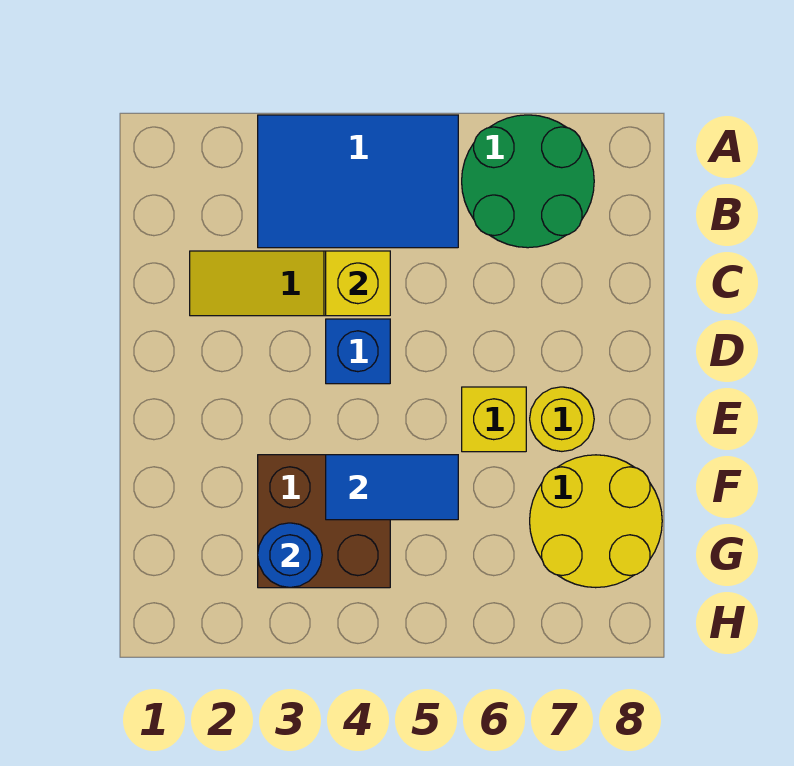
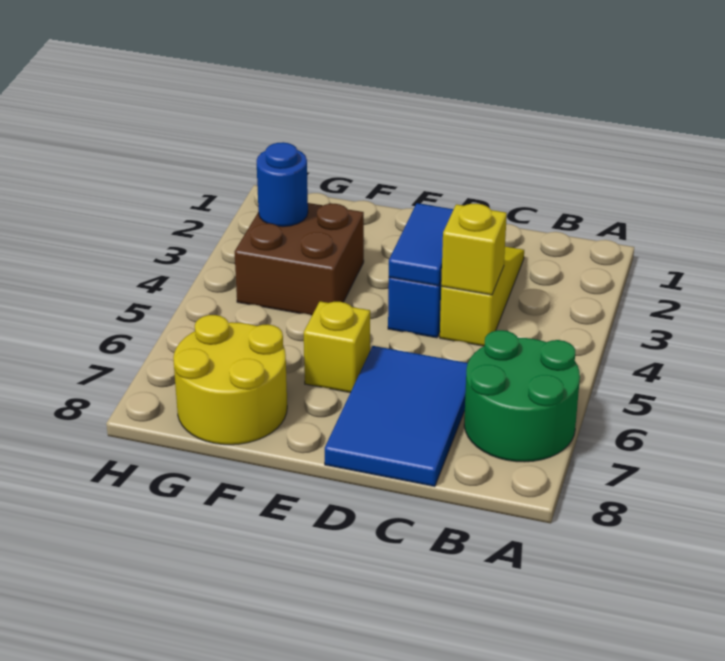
blue 2x3 tile [258,115,458,248] -> blue 2x3 tile moved to [325,346,468,487]
yellow 1x1 round brick [530,387,594,451] -> none
blue 1x2 tile [326,455,458,520] -> blue 1x2 tile moved to [389,203,454,286]

